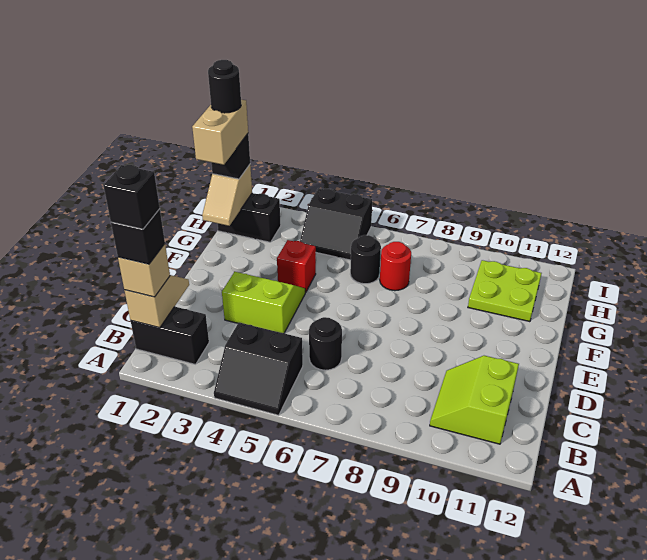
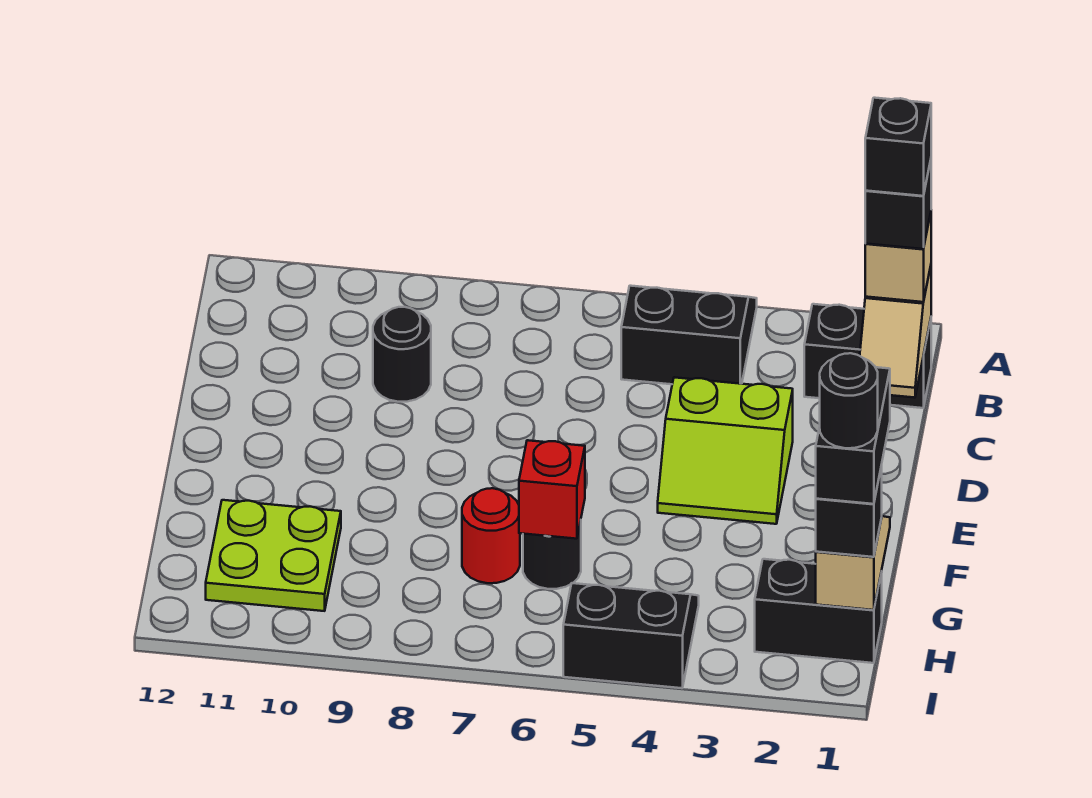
lime 2x2 slope [430,356,519,444] -> none
black 1x1 round brick [309,317,342,370] -> black 1x1 round brick moved to [373,307,431,402]
red 1x1 brick [277,240,316,293] -> red 1x1 brick moved to [519,440,585,539]
tan 1x2 brick [192,100,248,165] -> black 1x2 brick [816,367,890,504]

